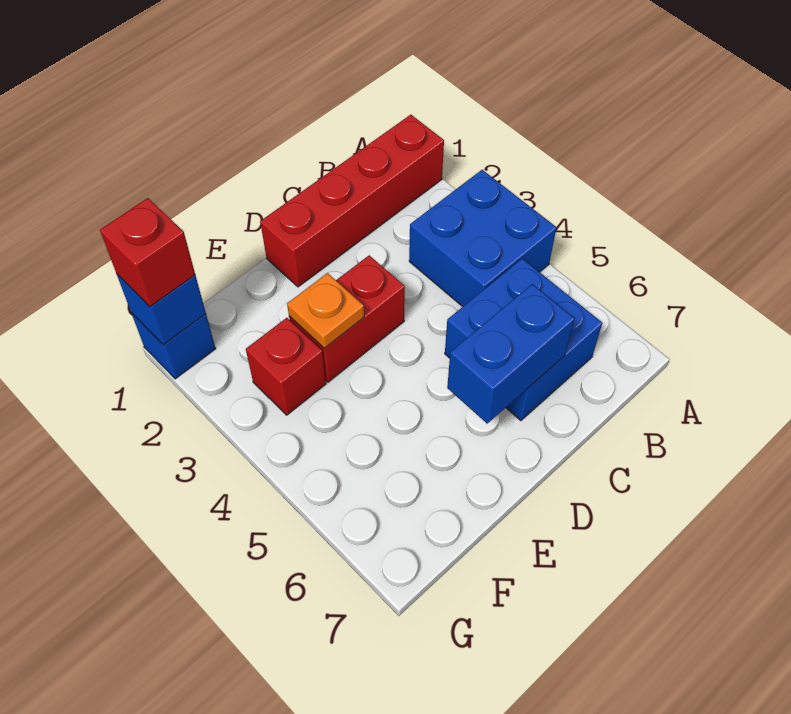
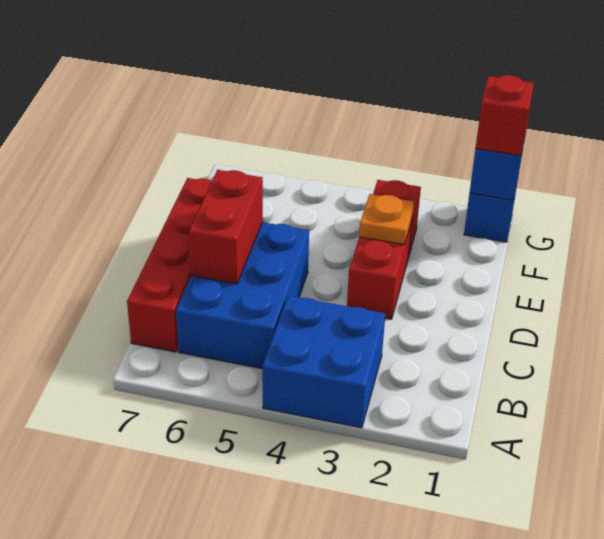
red 1x4 brick [260,115,444,287] -> red 1x4 brick moved to [127,178,212,352]
blue 2x2 brick [445,259,602,421] -> blue 2x3 brick [176,222,309,368]
blue 1x2 brick [447,284,574,423] -> red 1x2 brick [189,170,263,284]

